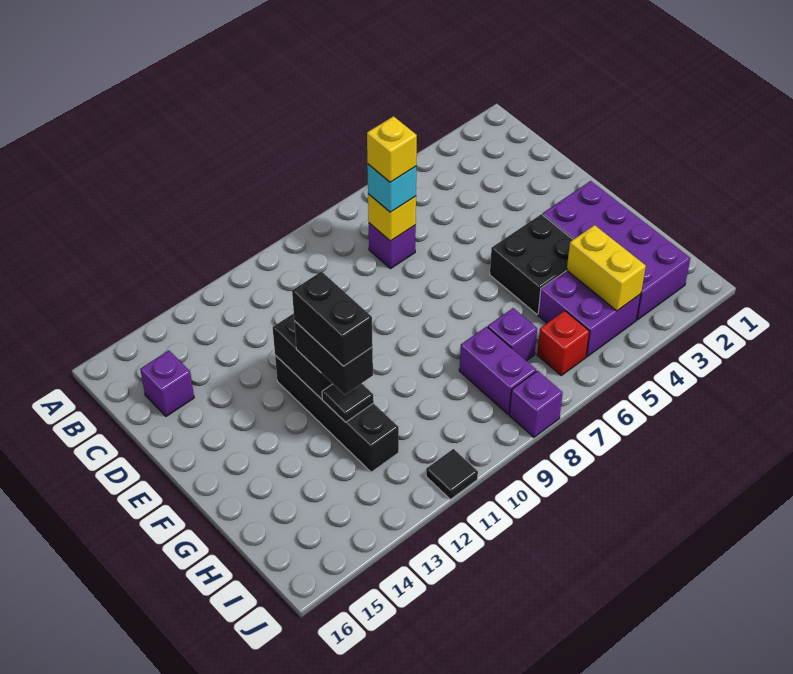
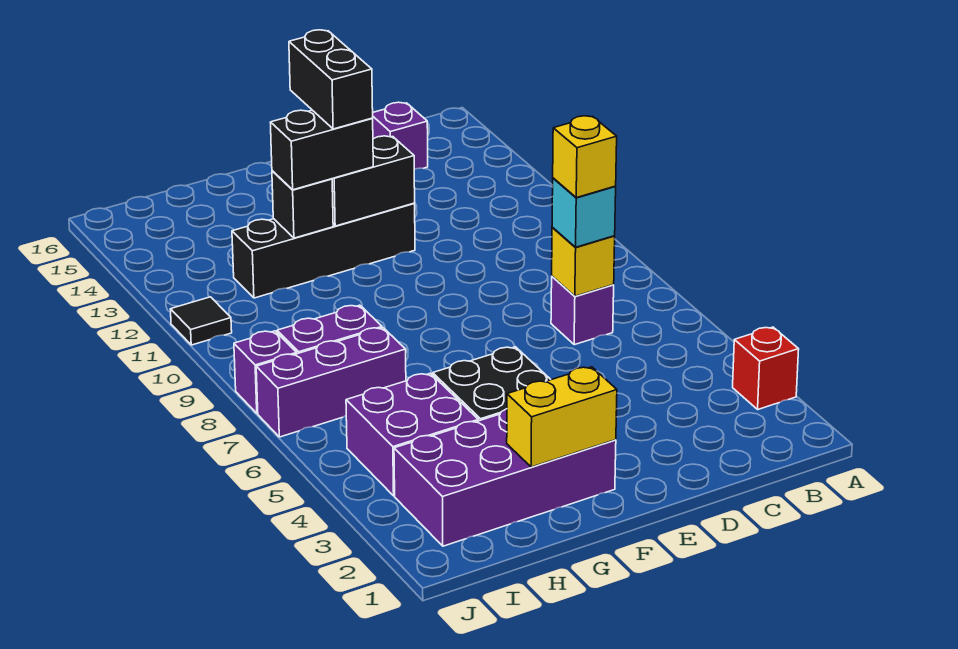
black 1x2 brick [292,272,373,366] -> black 1x2 brick turned to [289,30,373,129]
black 1x1 tile [322,383,374,422] -> black 1x1 brick [272,171,333,238]
yellow 1x2 brick [567,225,646,311] -> yellow 1x2 brick moved to [507,367,617,467]
purple 1x1 brick [488,308,537,361] -> purple 1x3 brick [256,328,406,437]
red 1x1 brick [537,311,590,375] -> red 1x1 brick moved to [733,327,799,409]

